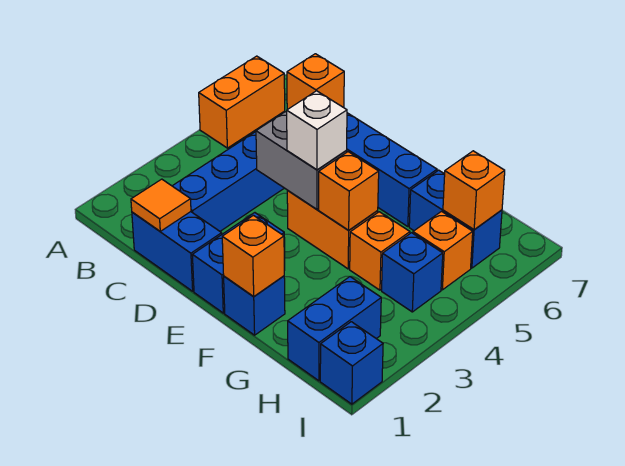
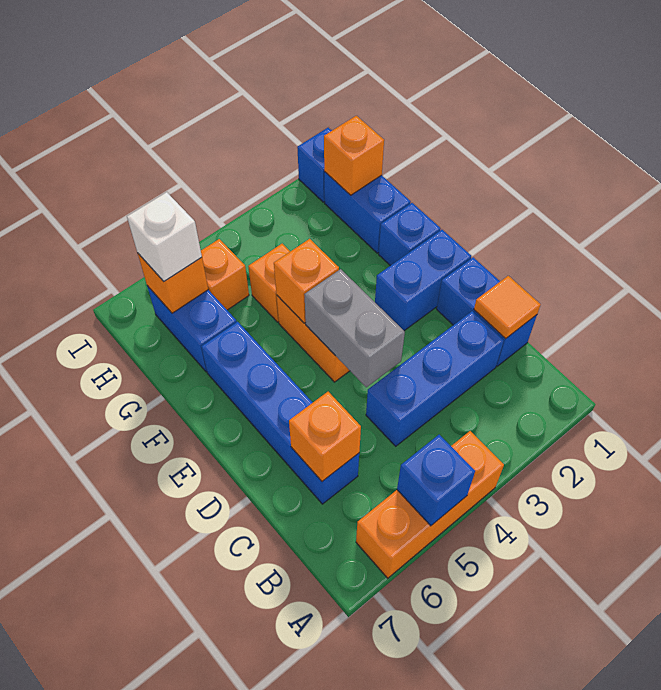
orange 1x2 brick [199,56,285,148] -> orange 1x3 brick [356,431,504,578]
white 1x1 brick [287,91,347,170] -> white 1x1 brick moved to [127,192,202,281]
orange 1x1 brick [222,215,284,297] -> orange 1x1 brick moved to [324,116,384,195]
blue 1x2 brick [288,277,381,381] -> blue 1x2 brick turned to [324,172,411,253]
blue 1x1 brick [382,233,443,312] -> blue 1x1 brick moved to [397,435,475,526]

